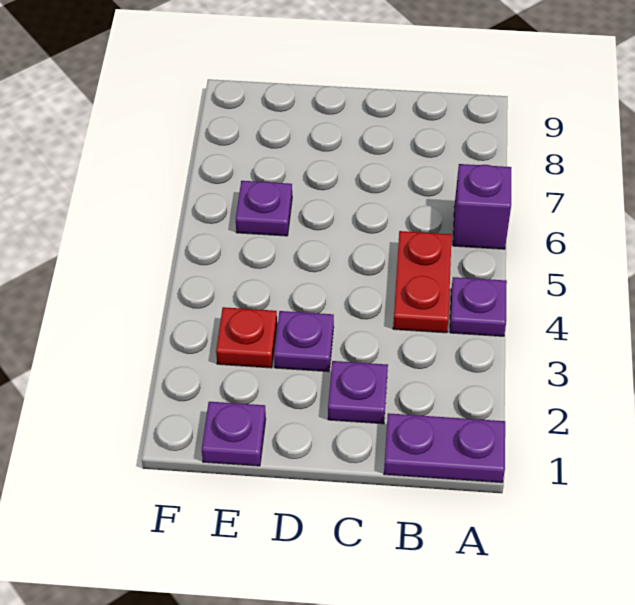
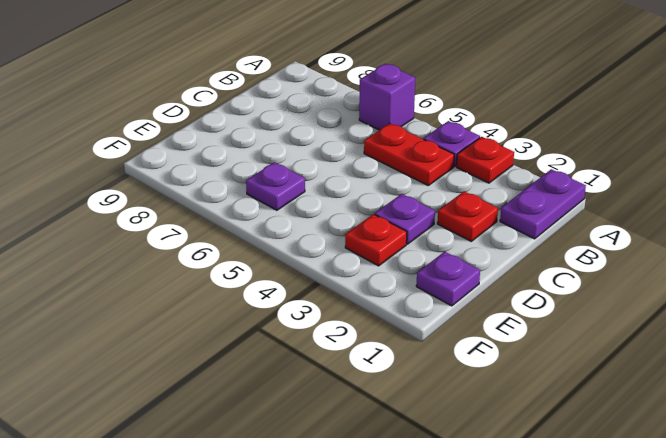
none -> red 1x1 plate [456,137,514,183]
purple 1x1 plate [328,361,388,424] -> red 1x1 plate [437,191,498,241]

